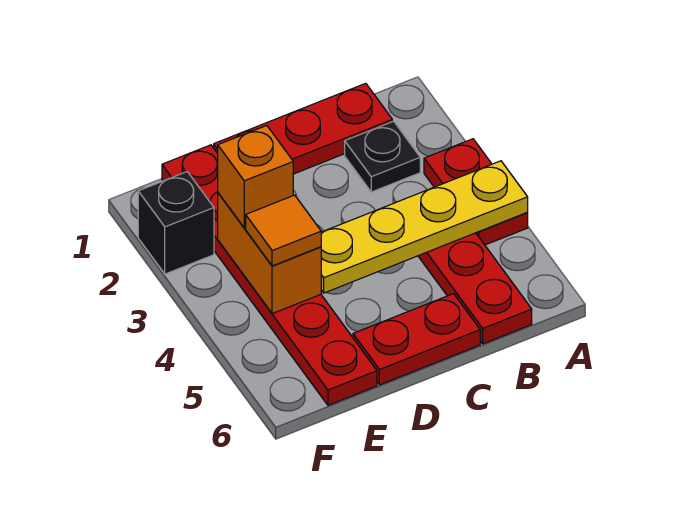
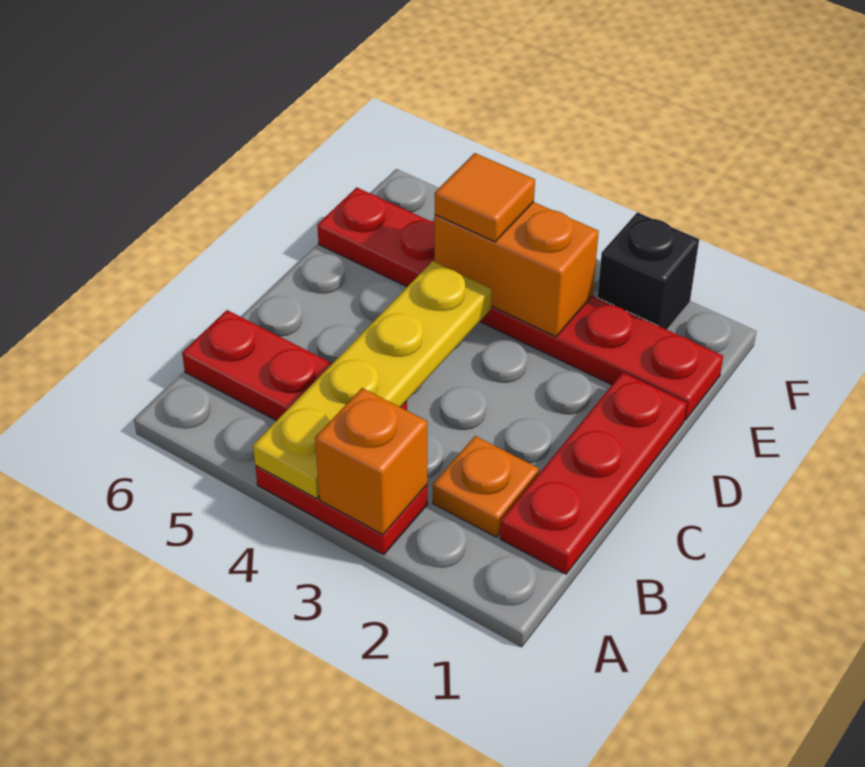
black 1x1 plate [345,121,420,192] -> orange 1x1 plate [433,436,539,537]
red 1x2 plate [353,294,480,385] -> none
orange 1x1 brick [218,125,293,228] -> orange 1x1 brick moved to [315,388,427,535]

